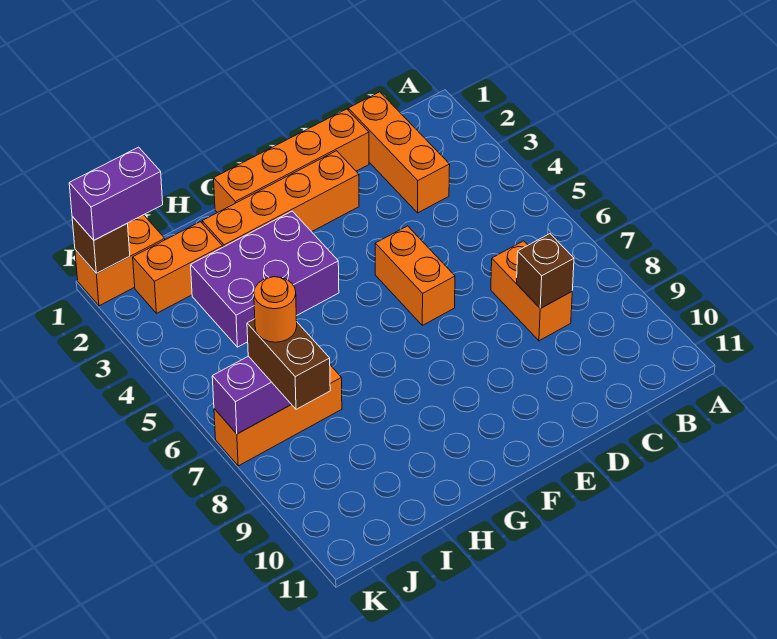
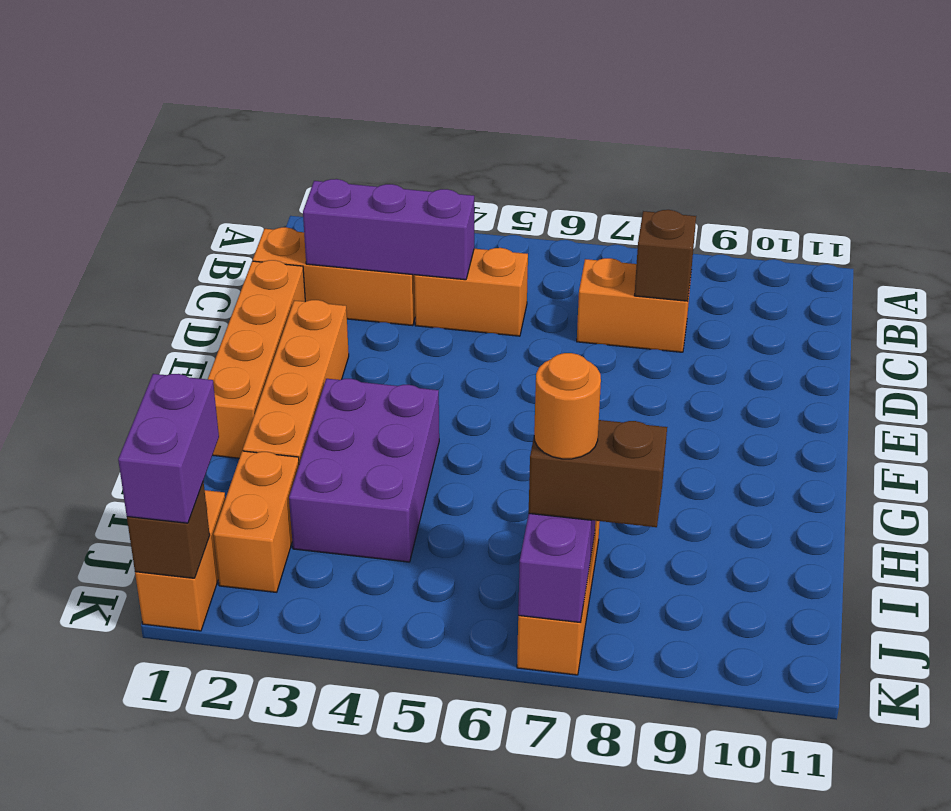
none -> purple 1x3 brick [303,179,474,280]
orange 1x2 brick [375,226,455,325] -> orange 1x2 brick moved to [414,248,528,336]

